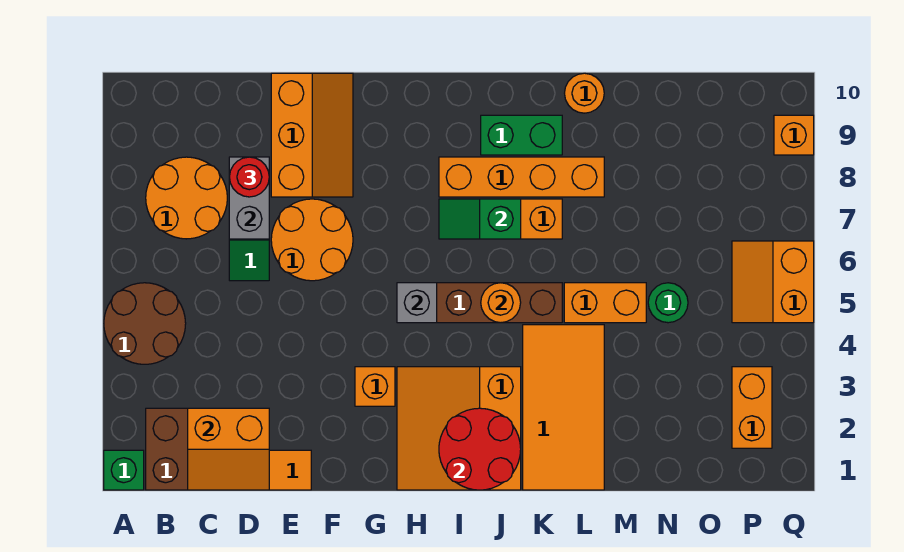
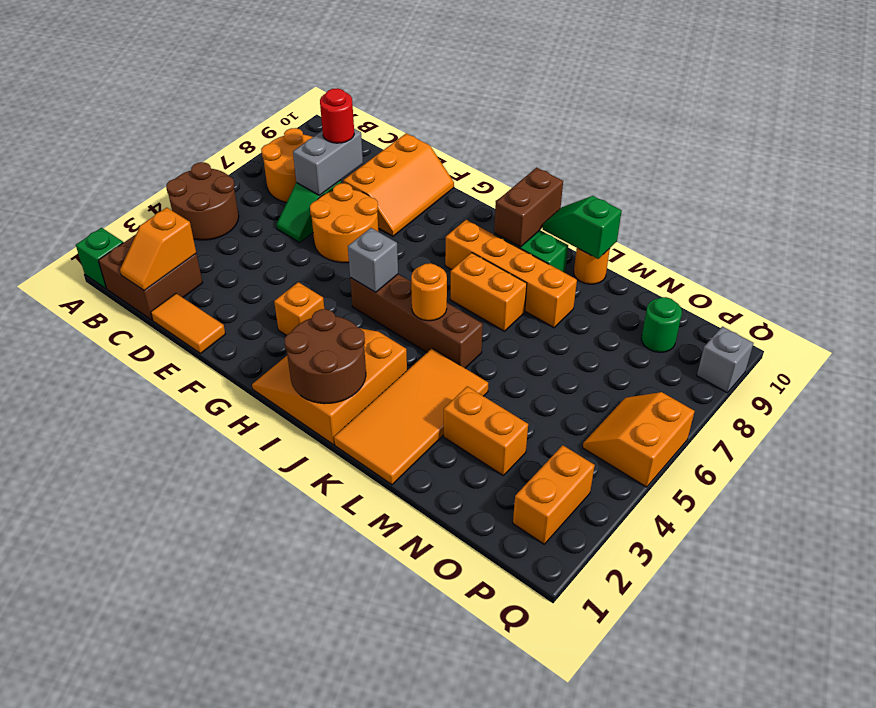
orange 2x2 slope [188,408,269,490] -> orange 1x2 slope [120,208,196,290]
red 2x2 round brick [439,408,521,490] -> brown 2x2 round brick [284,309,366,404]
green 1x2 slope [439,199,521,239] -> green 1x2 slope moved to [543,196,622,259]
none -> brown 1x2 brick [494,168,563,247]
orange 1x2 brick [564,283,646,323] -> orange 1x2 brick moved to [444,386,528,475]
green 1x1 round brick [648,283,688,323] -> green 1x1 round brick moved to [641,297,682,352]
orange 1x1 brick [774,115,814,155] -> grey 1x1 brick [697,327,753,393]

